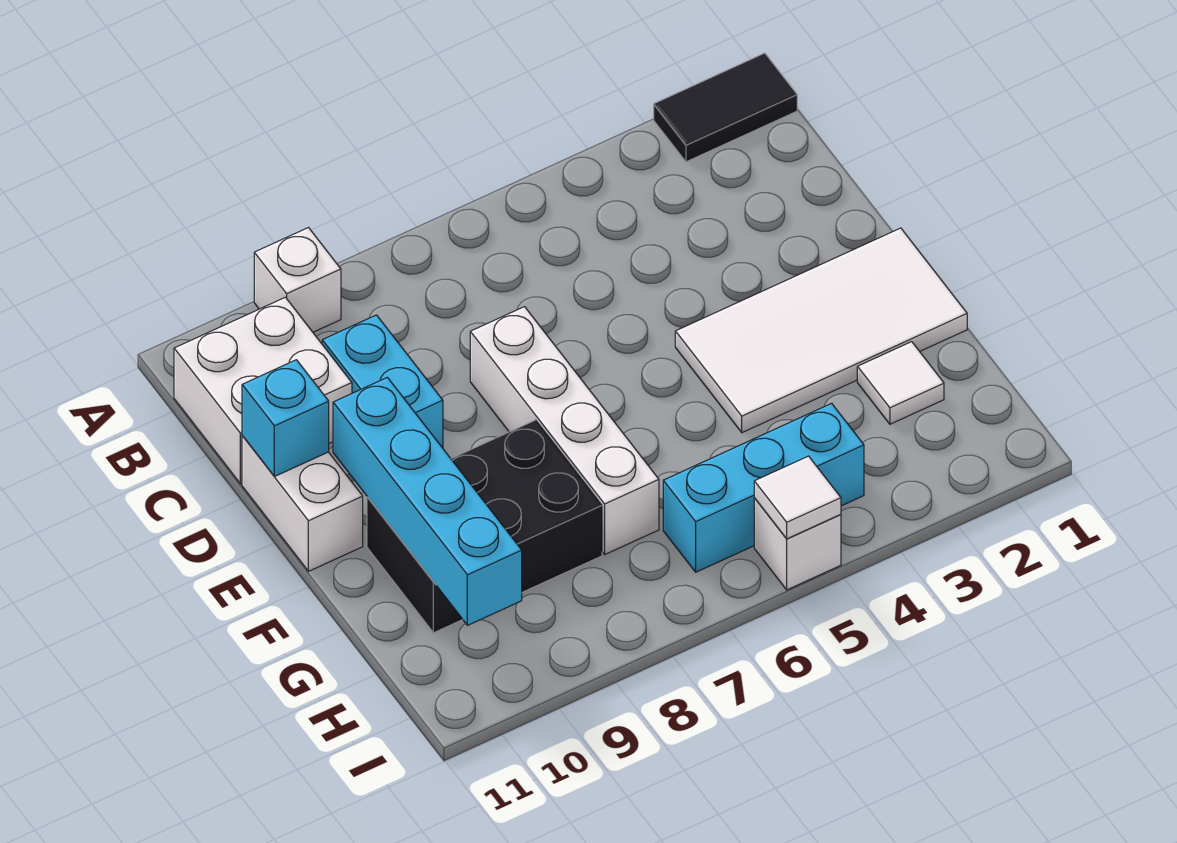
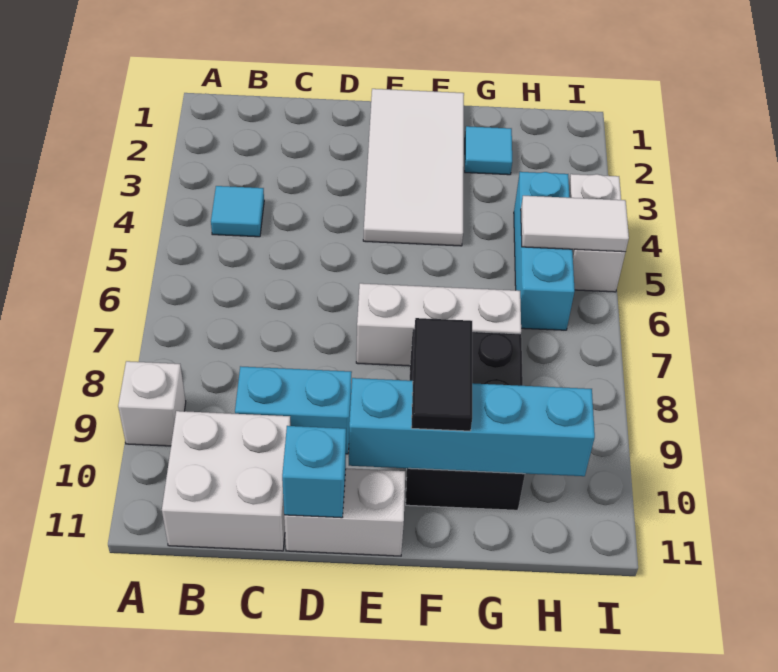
black 1x2 tile [654,53,797,162] -> black 1x2 tile moved to [411,318,472,431]
none -> cyan 1x1 tile [211,186,264,237]
white 1x4 brick [470,307,659,554] -> white 1x3 brick [356,283,521,366]
white 1x1 tile [857,342,944,424] -> cyan 1x1 tile [465,126,512,175]
white 1x1 brick [754,498,841,590] -> white 1x2 brick [569,174,625,292]
white 1x1 tile [754,456,841,539] -> white 1x2 tile [521,196,629,252]

